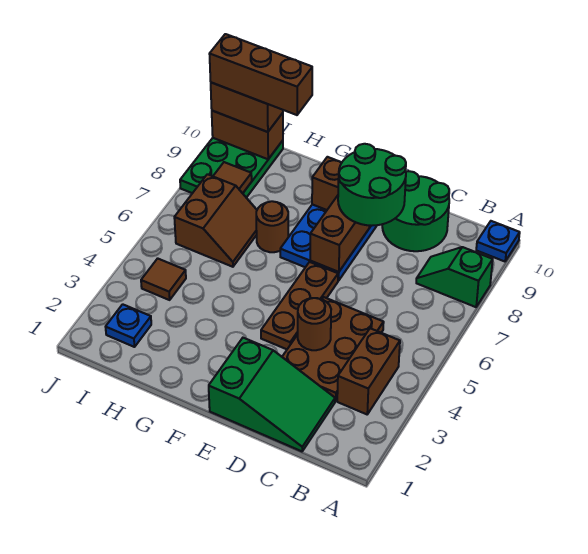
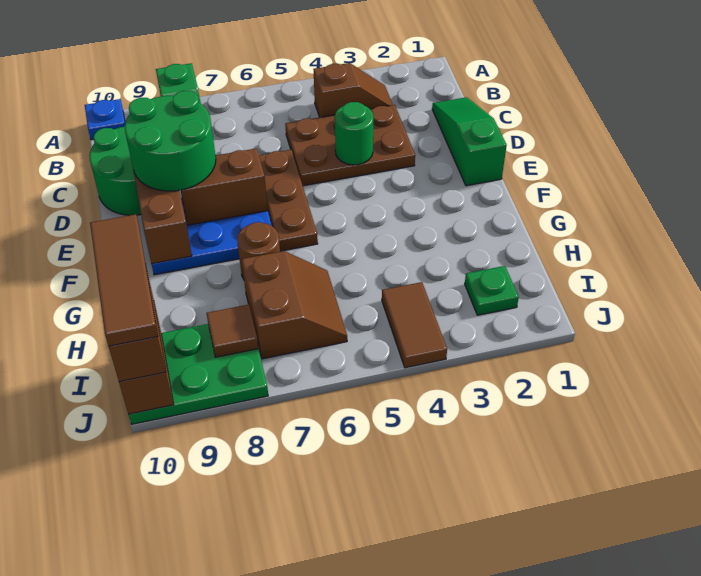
brown 1x2 brick [337,328,400,414] -> brown 1x2 slope [314,63,393,117]
green 2x3 slope [209,338,335,451] -> green 1x3 slope [432,97,507,186]
brown 1x1 round brick [298,298,331,350] -> green 1x1 round brick [335,102,373,165]
brown 1x3 plate [261,262,338,349] -> brown 1x3 plate turned to [259,150,318,251]
brown 2x2 slope [174,174,257,267] -> brown 2x2 slope turned to [242,251,347,359]
brown 1x3 brick [210,34,312,115] -> brown 1x3 tile [90,214,158,346]
blue 1x1 plate [106,304,151,347] -> green 1x1 plate [465,266,519,315]
brown 1x1 tile [141,258,186,300] -> brown 1x2 tile [382,282,447,368]

